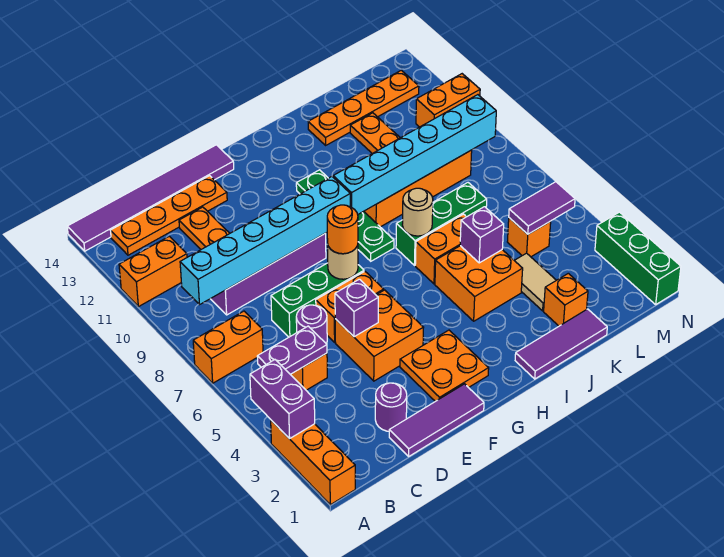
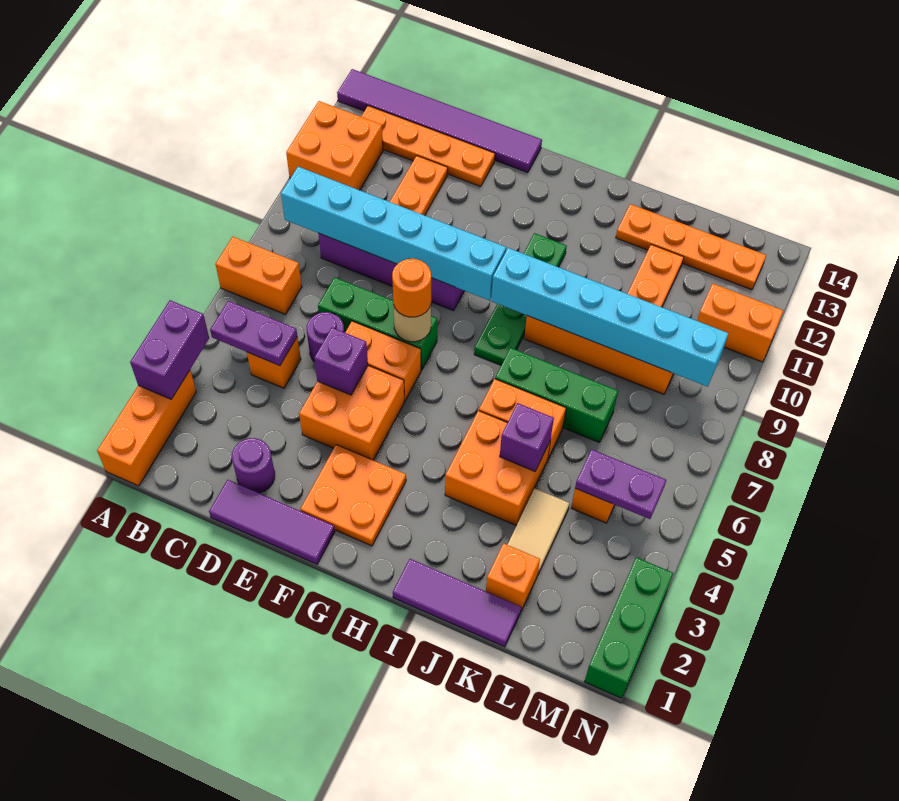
orange 1x2 brick [119,236,187,307] -> orange 2x2 brick [286,101,383,190]
tan 1x1 round brick [402,188,433,236] -> none
purple 1x2 tile [509,182,575,234] -> purple 1x2 plate [575,449,666,519]

